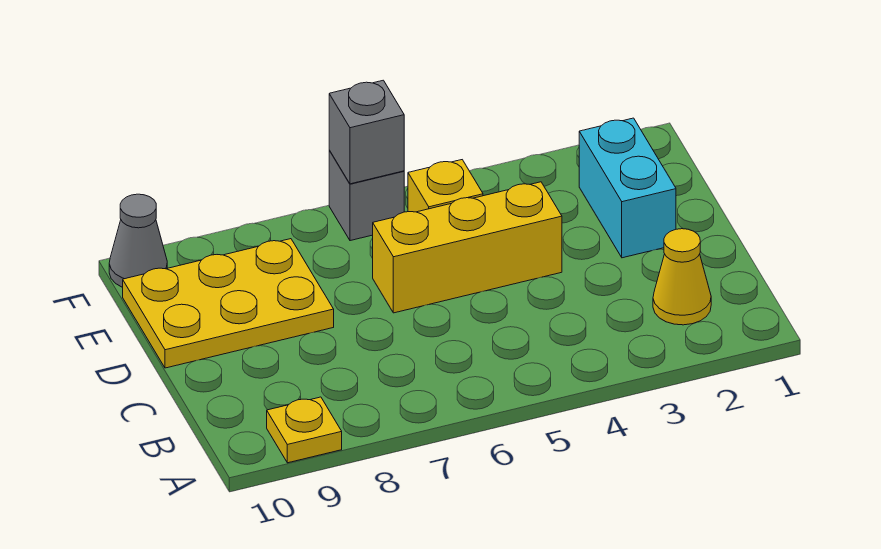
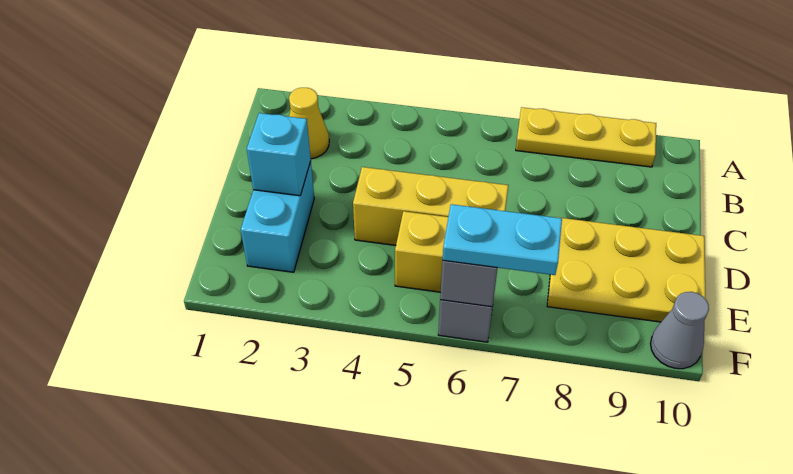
yellow 1x1 plate [267,397,342,463] -> yellow 1x3 plate [516,107,656,167]
none -> cyan 1x1 brick [247,113,311,196]
none -> cyan 1x2 plate [443,204,562,275]

